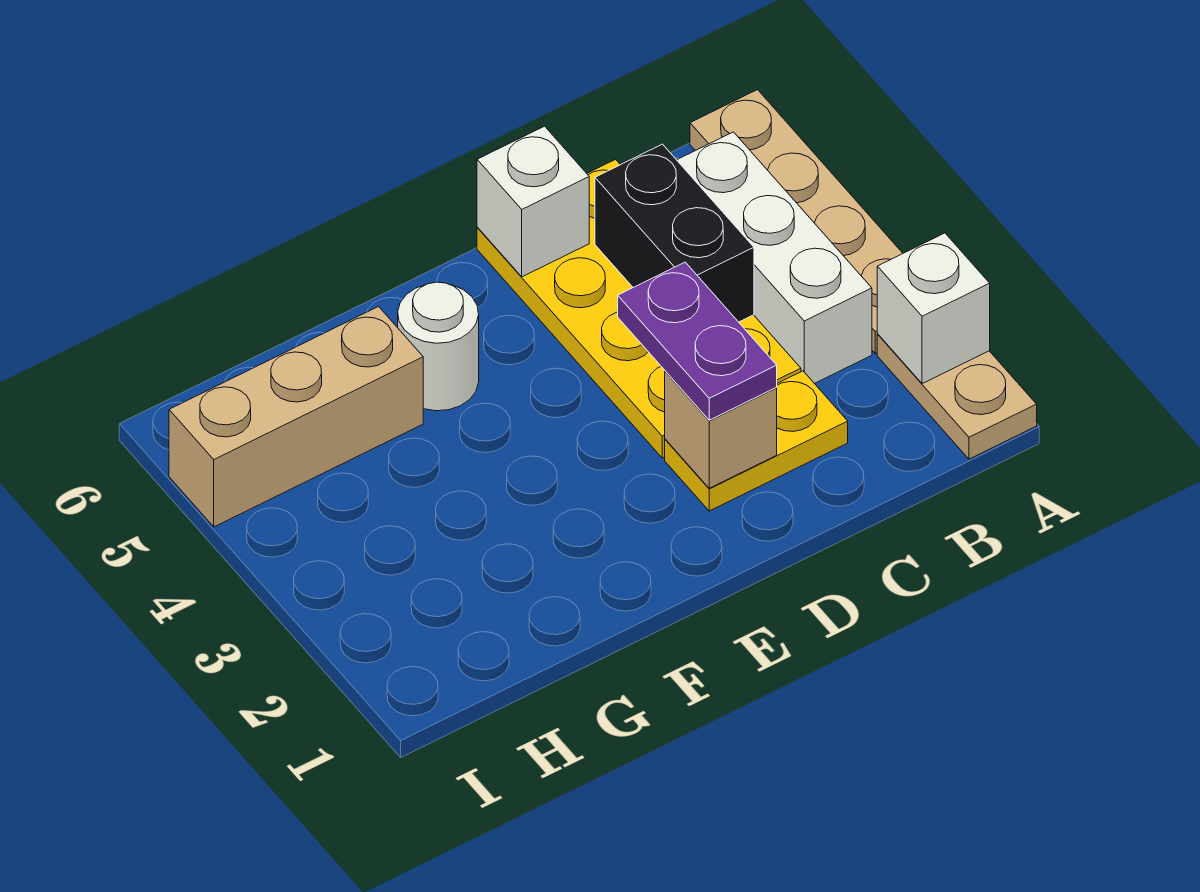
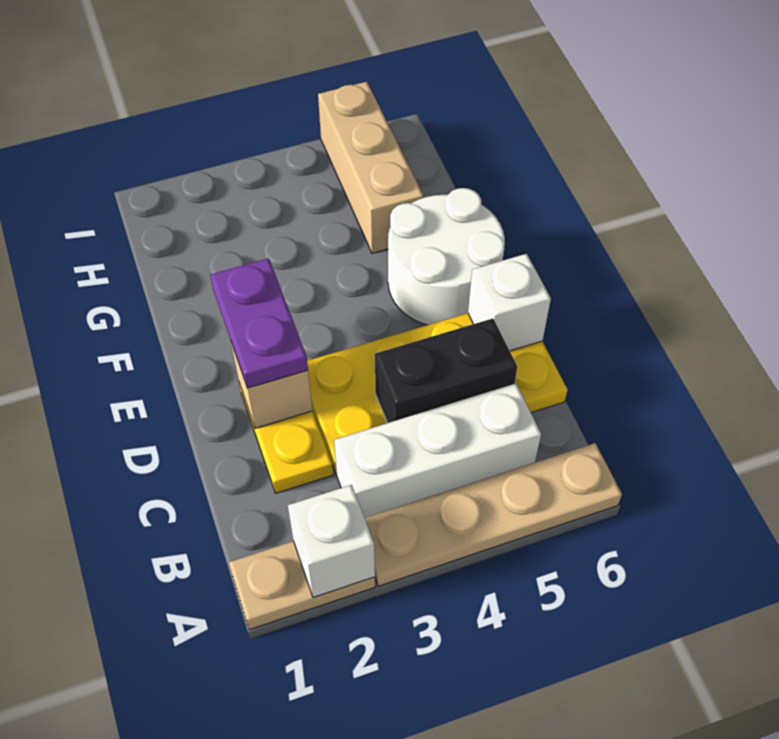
purple 1x2 plate [618,262,777,420] -> purple 1x2 plate turned to [210,258,308,388]
white 1x1 round brick [398,282,479,411] -> white 2x2 round brick [388,188,505,325]

